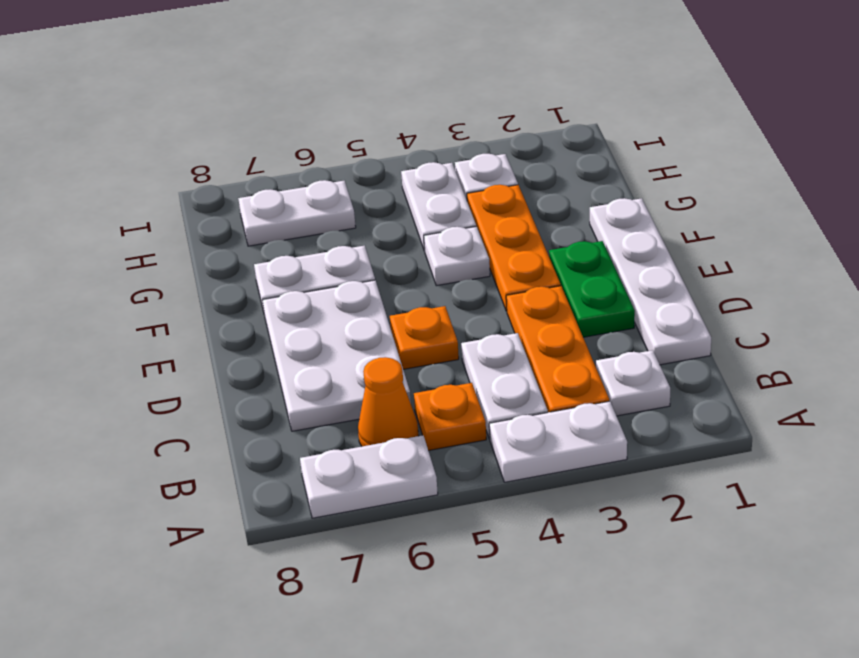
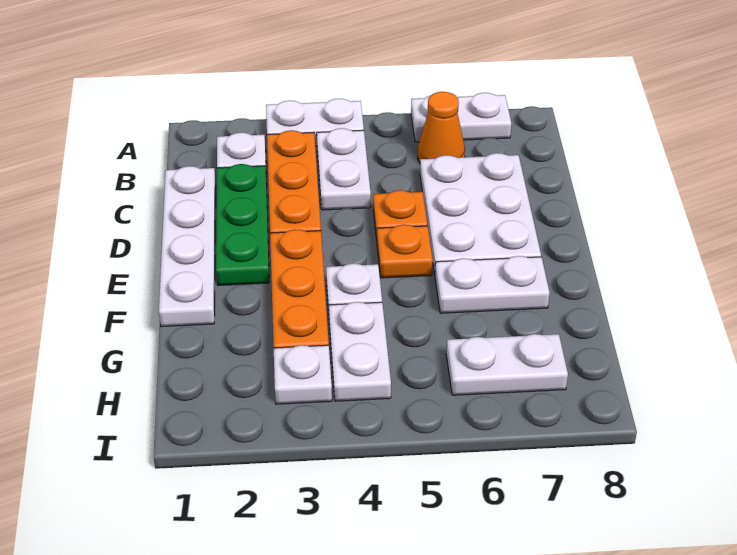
orange 1x1 plate [414,383,486,451] -> orange 1x1 plate moved to [377,225,433,278]
green 1x2 plate [549,241,635,337] -> green 1x3 plate [216,164,269,285]

